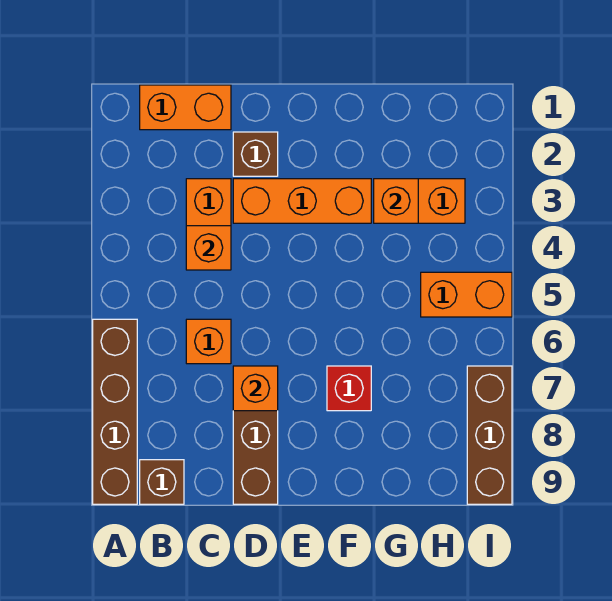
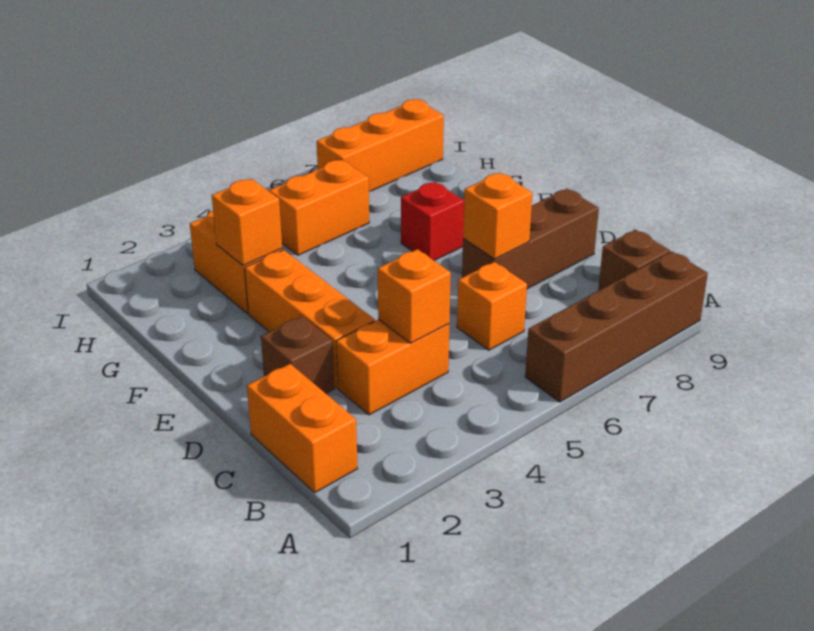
orange 1x2 brick [421,272,512,317] -> orange 1x2 brick turned to [269,160,369,255]
brown 1x3 brick [467,366,512,504] -> orange 1x3 brick [317,99,444,191]

